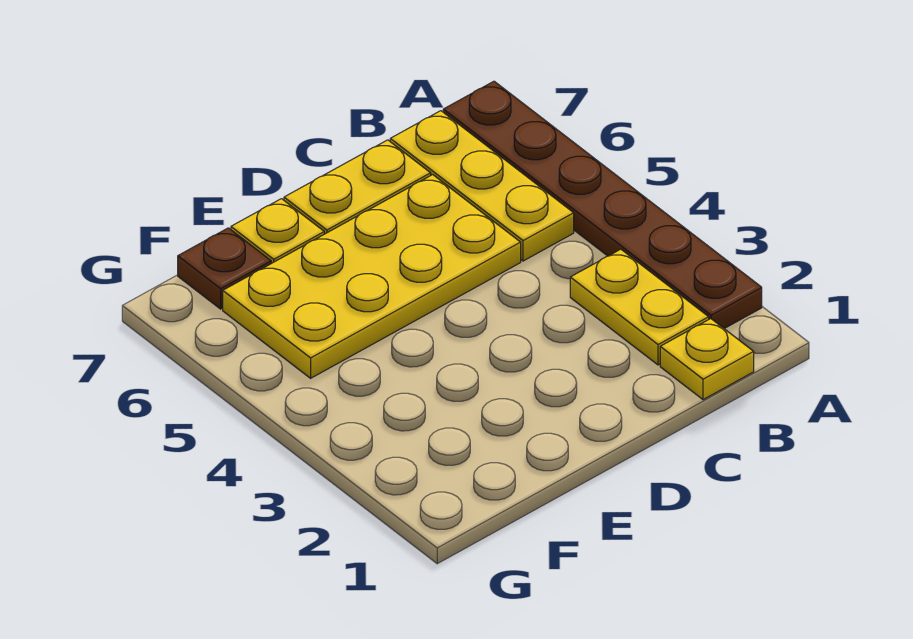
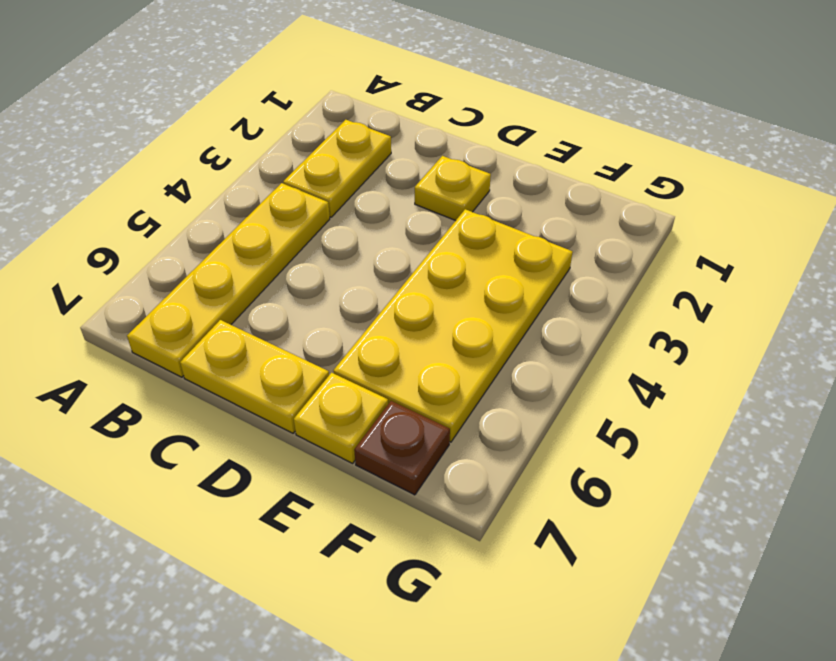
brown 1x6 plate [443,81,762,329] -> none
yellow 1x1 plate [660,319,754,400] -> yellow 1x1 plate moved to [415,156,491,221]
yellow 1x3 plate [390,111,574,261] -> yellow 1x4 plate [127,183,330,377]
yellow 2x4 plate [223,175,521,378] -> yellow 2x4 plate turned to [333,209,573,442]

